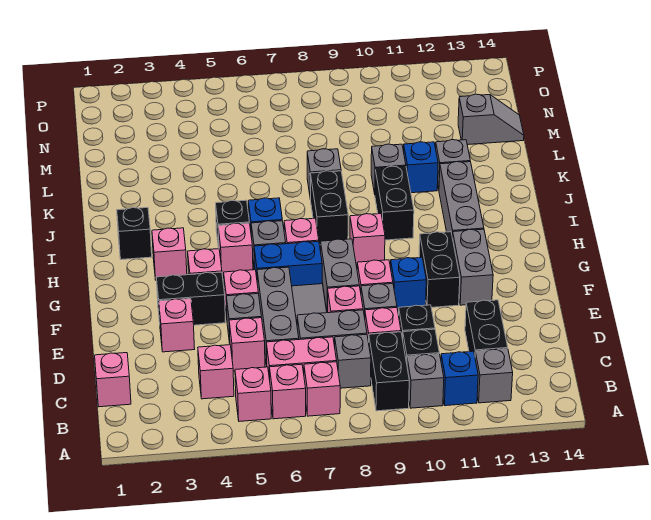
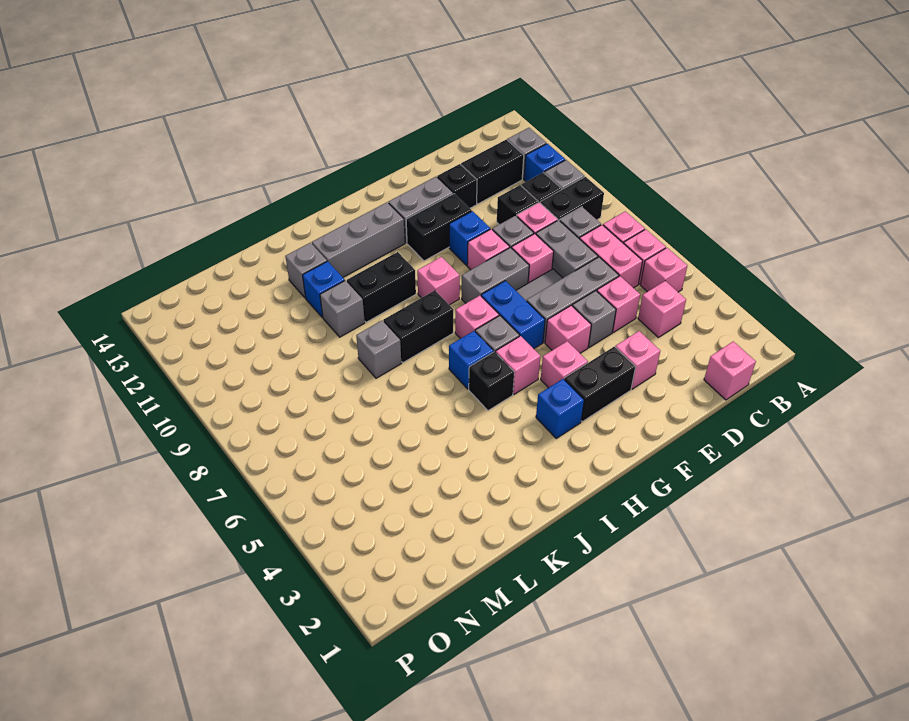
black 1x2 brick [156,272,226,325] -> black 1x2 brick turned to [564,347,635,422]
pink 1x1 brick [152,228,187,280] -> blue 1x1 brick [536,379,584,438]
black 1x1 brick [117,208,152,260] -> black 1x1 brick moved to [437,164,477,208]
grey 1x2 slope [458,94,524,145] -> none

